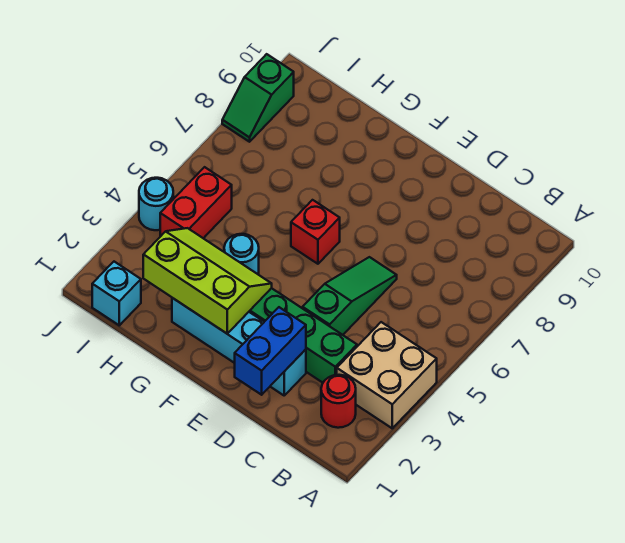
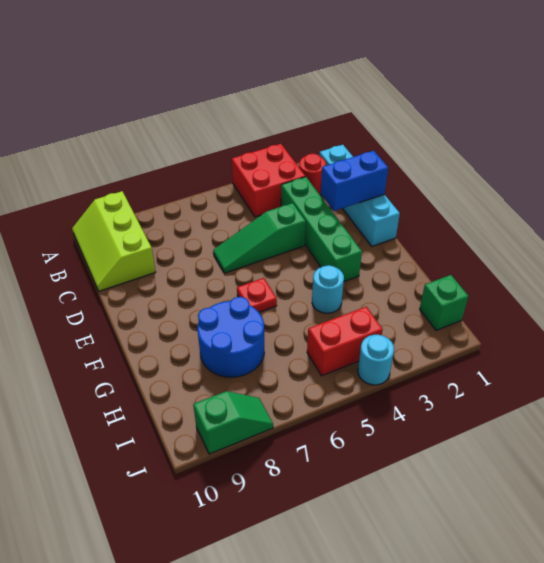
tan 2x2 brick [337,322,437,428] -> red 2x2 brick [232,144,305,217]
cyan 1x4 brick [172,298,306,395] -> cyan 1x4 brick moved to [319,145,400,246]
lime 2x3 slope [143,228,272,334] -> lime 2x3 slope moved to [72,191,155,291]
red 1x1 brick [291,200,340,264] -> red 1x1 plate [237,278,277,312]
none -> blue 2x2 round brick [198,297,264,377]
cyan 1x1 brick [92,262,141,325] -> green 1x1 brick [420,275,468,330]

